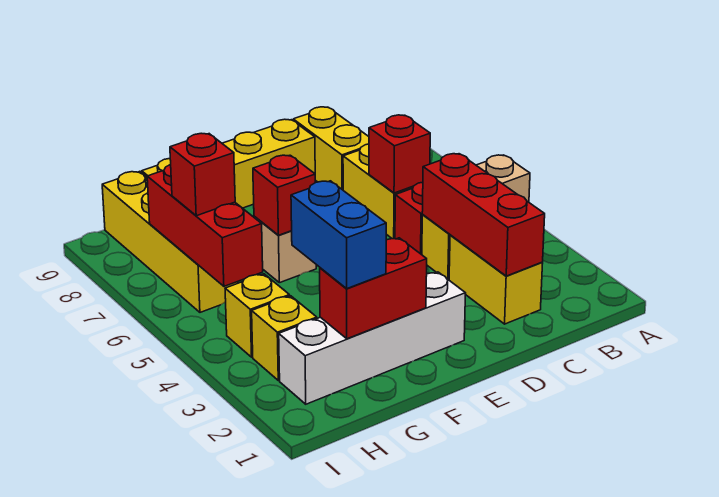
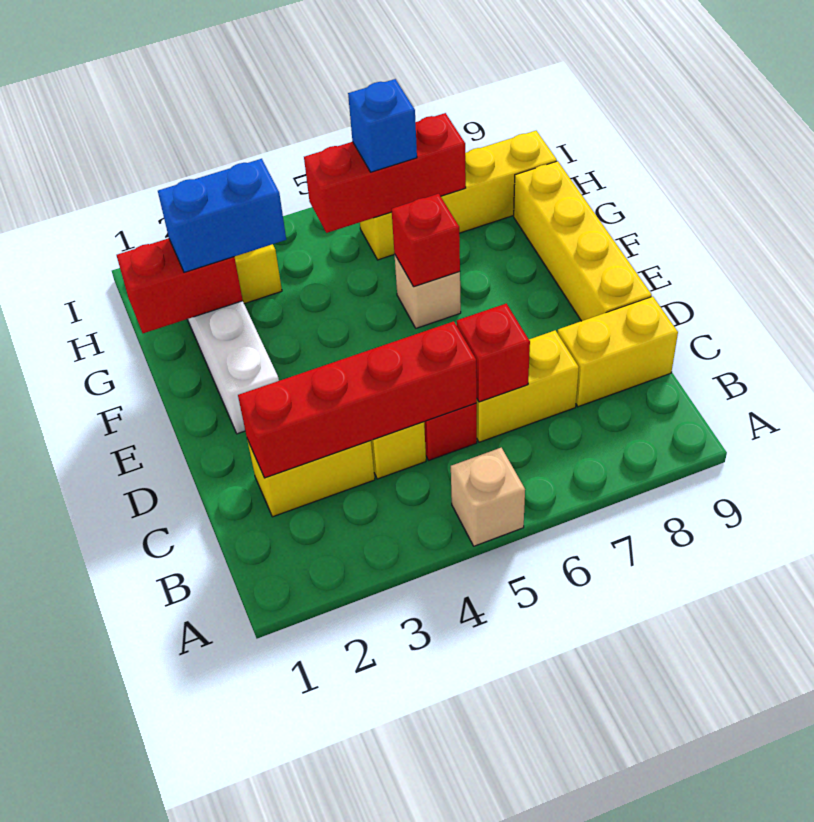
red 1x3 brick [422,154,545,276] -> red 1x4 brick [238,321,477,478]
red 1x2 brick [320,238,427,339] -> red 1x2 brick turned to [117,238,243,333]
yellow 1x1 brick [225,274,289,357] -> none
red 1x1 brick [170,133,235,216] -> blue 1x1 brick [348,79,417,172]

